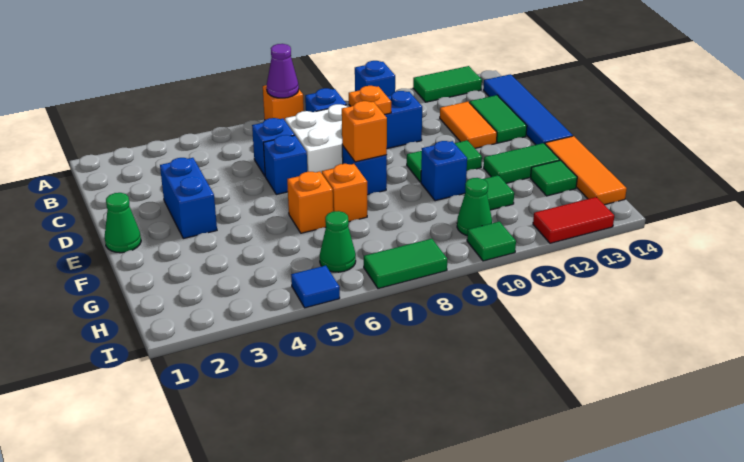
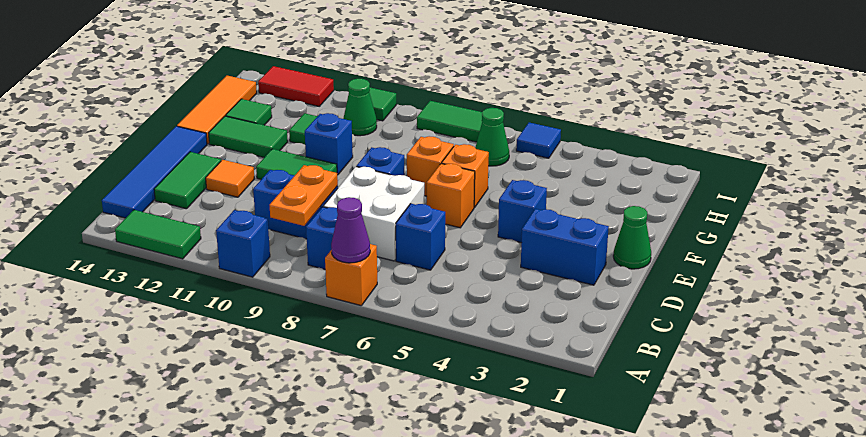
orange 1x1 plate [349,86,391,115] -> orange 1x2 plate [270,165,338,226]
orange 1x2 tile [440,102,497,148] -> orange 1x1 tile [206,160,254,197]
blue 1x2 brick [160,158,217,238] -> blue 1x2 brick turned to [521,209,609,285]
blue 1x1 brick [263,135,307,195] -> blue 1x1 brick moved to [498,180,547,243]
orange 1x1 brick [342,101,387,162] -> orange 1x1 brick moved to [427,164,475,228]

